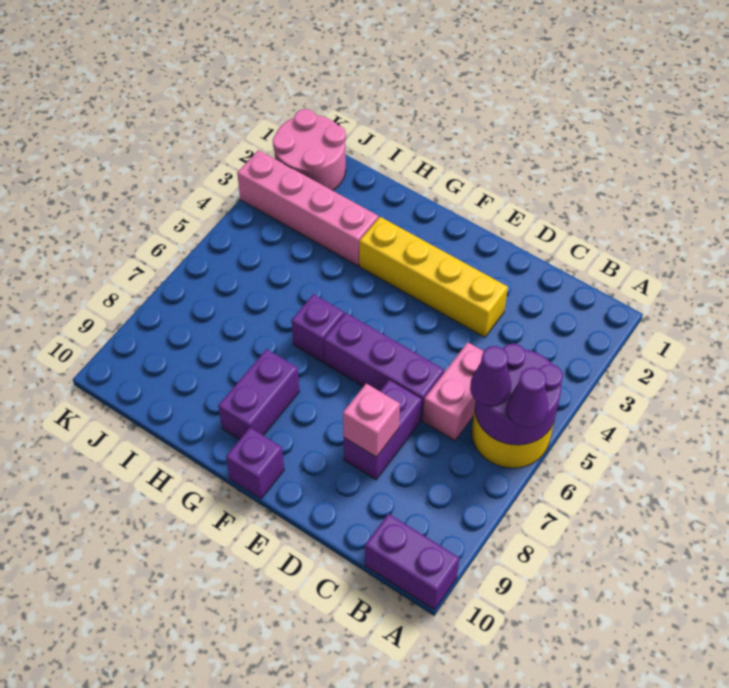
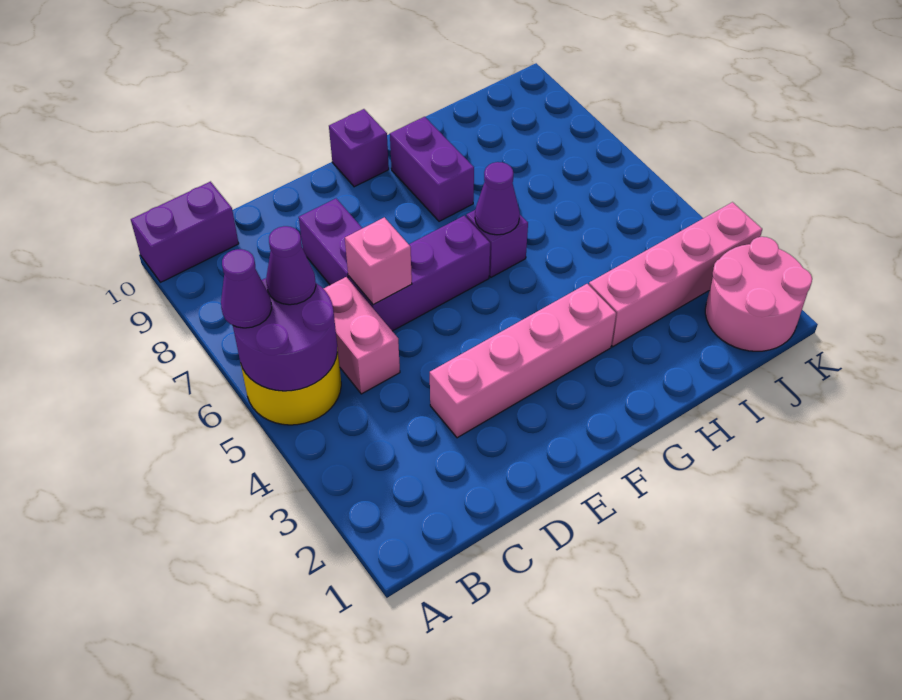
yellow 1x4 brick [359,217,508,337] -> pink 1x4 brick [430,284,616,438]
pink 1x1 brick [343,384,400,457] -> pink 1x1 brick moved to [345,217,412,305]
none -> purple 1x1 cone [475,162,520,235]

